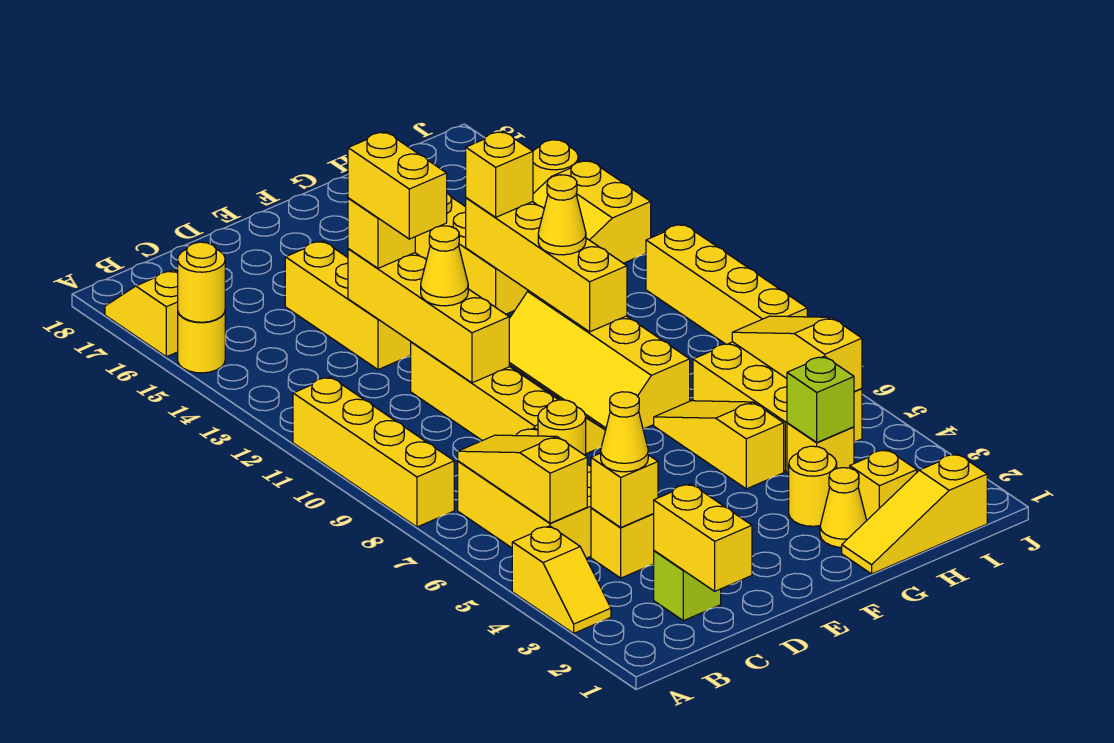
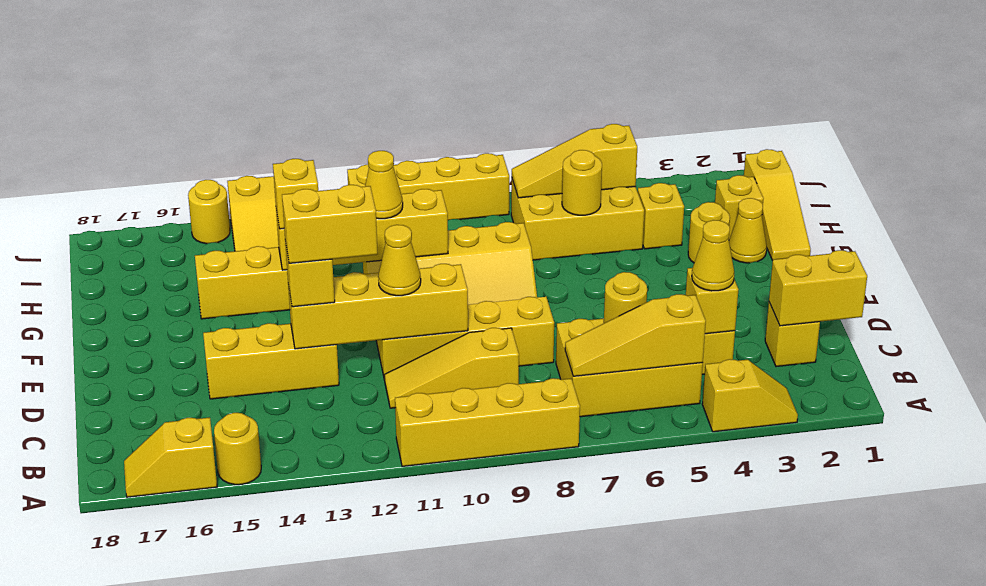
yellow 1x1 round brick [178,242,225,322] -> yellow 1x1 round brick moved to [562,150,602,215]
lime 1x1 brick [654,551,721,621] -> yellow 1x1 brick [765,302,820,367]
yellow 1x3 slope [654,401,784,489] -> yellow 1x3 slope moved to [384,328,519,408]
lime 1x1 brick [787,356,854,443] -> none

